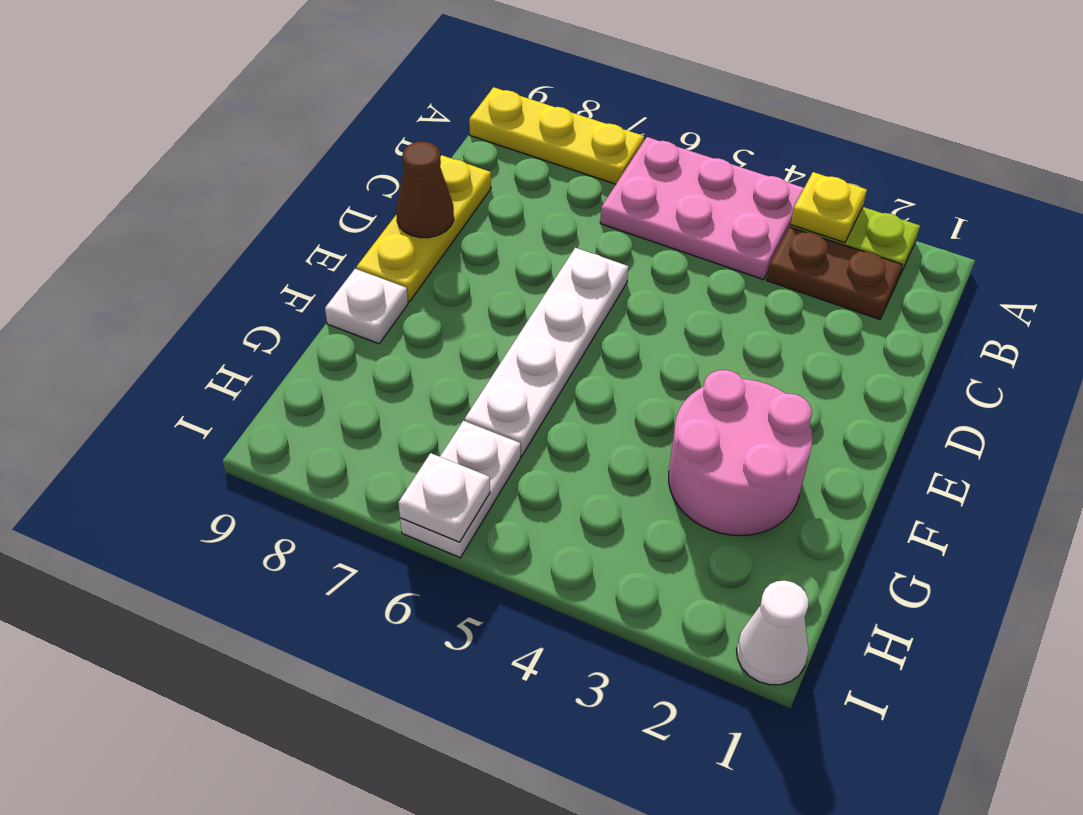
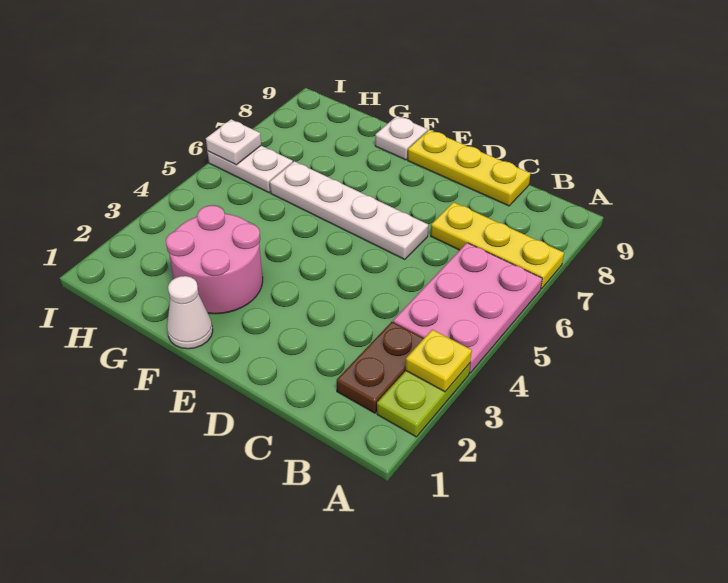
yellow 1x3 plate [469,87,644,184] -> yellow 1x3 plate turned to [431,202,564,289]
brown 1x1 cone [396,142,454,238] -> none
white 1x1 cone [736,581,809,685] -> white 1x1 cone moved to [167,276,213,349]

